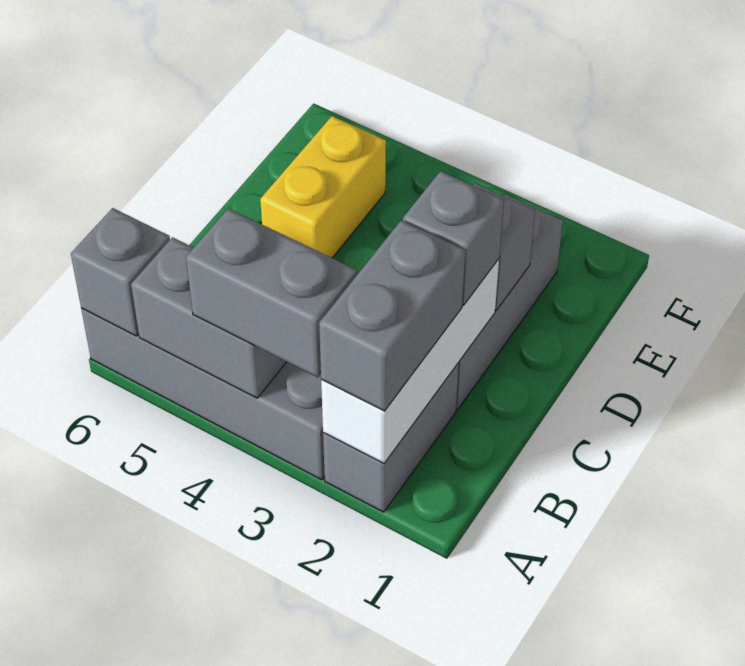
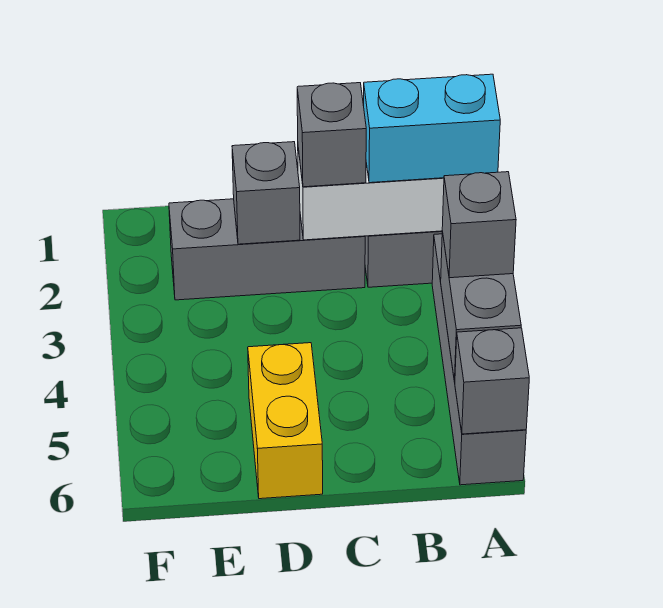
grey 1x2 brick [319,220,465,411] -> cyan 1x2 brick [364,74,500,183]
grey 1x2 brick [186,208,357,377] -> grey 1x1 brick [442,172,516,278]
yellow 1x2 brick [260,116,386,258] -> yellow 1x2 brick turned to [248,343,323,499]

